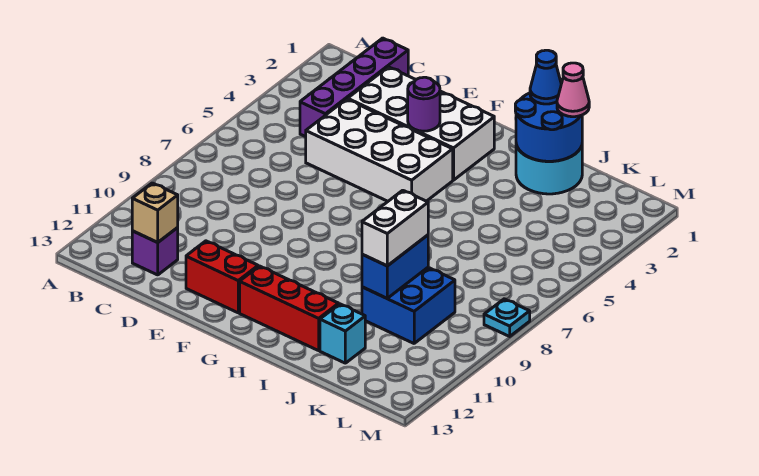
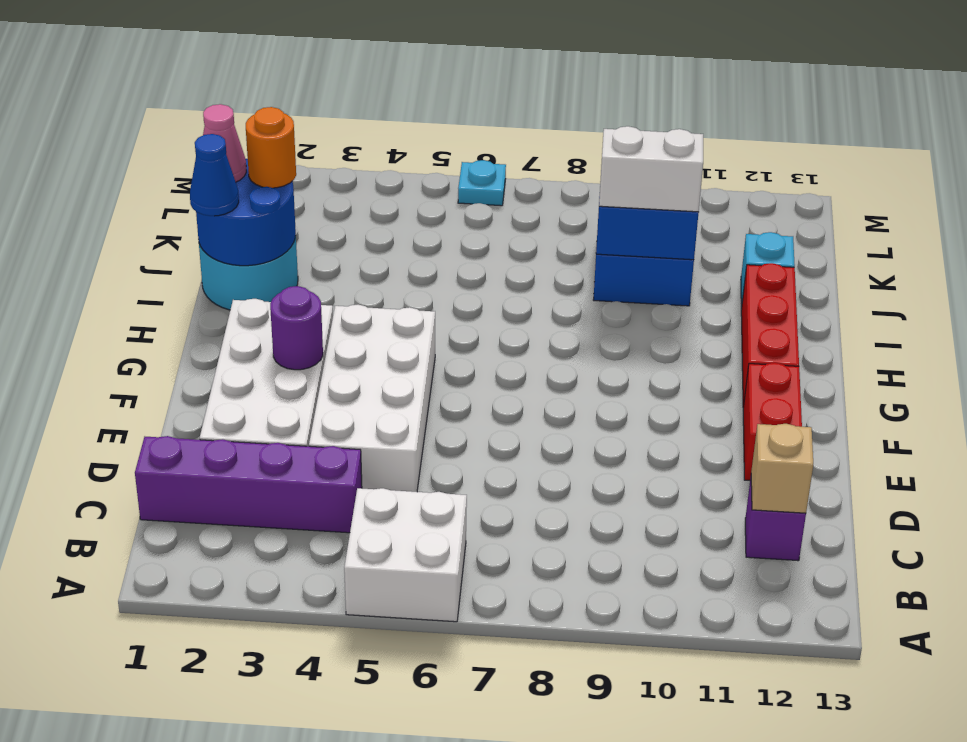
none -> white 2x2 brick [344,488,467,622]
none -> orange 1x1 round brick [246,107,296,188]
cyan 1x1 plate [484,299,530,336] -> cyan 1x1 plate moved to [458,160,506,206]

